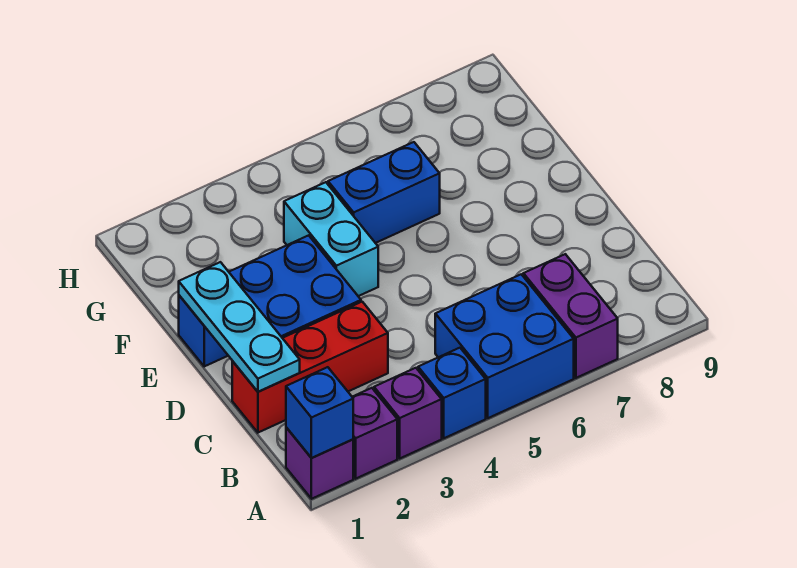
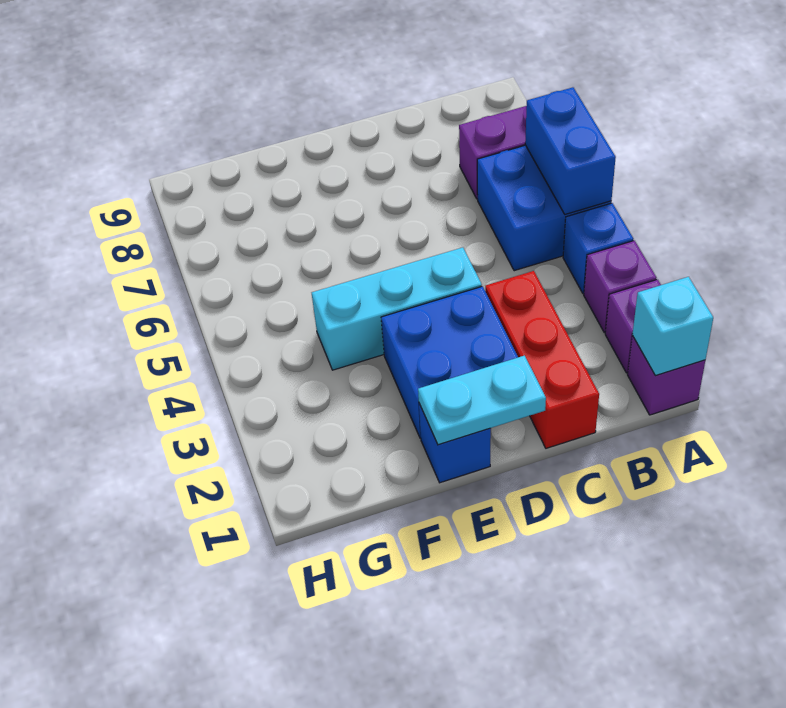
blue 1x1 brick [286,367,353,458] -> cyan 1x1 brick [632,277,713,376]
cyan 1x3 plate [179,262,300,392] -> cyan 1x2 plate [418,356,546,445]
cyan 1x2 brick [284,182,378,296] -> cyan 1x3 brick [312,248,482,370]
blue 1x2 brick [328,142,440,243] -> blue 1x2 brick moved to [525,87,616,214]

